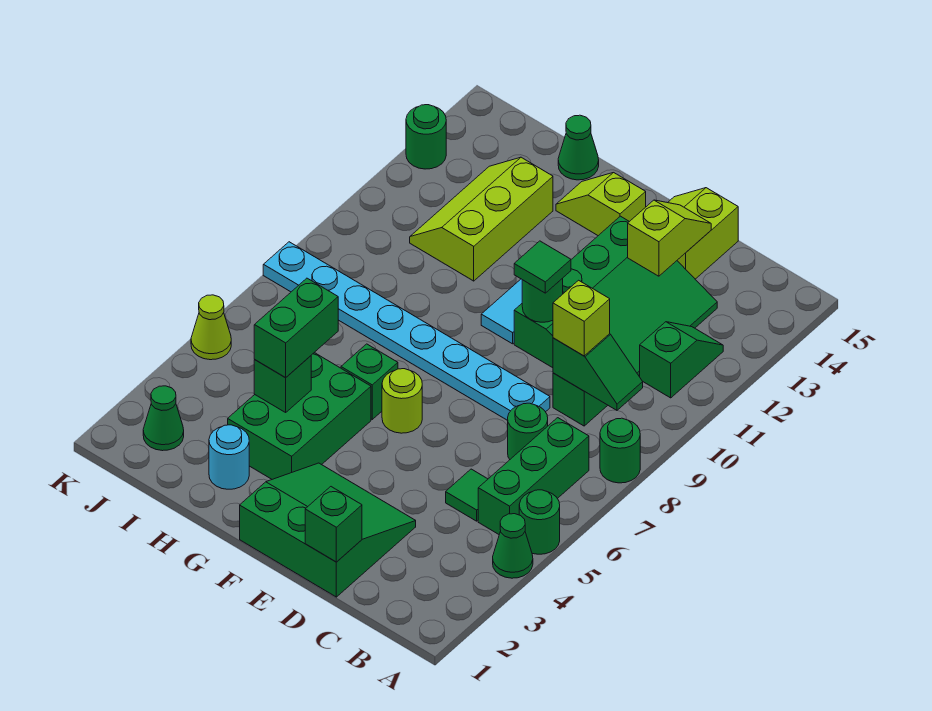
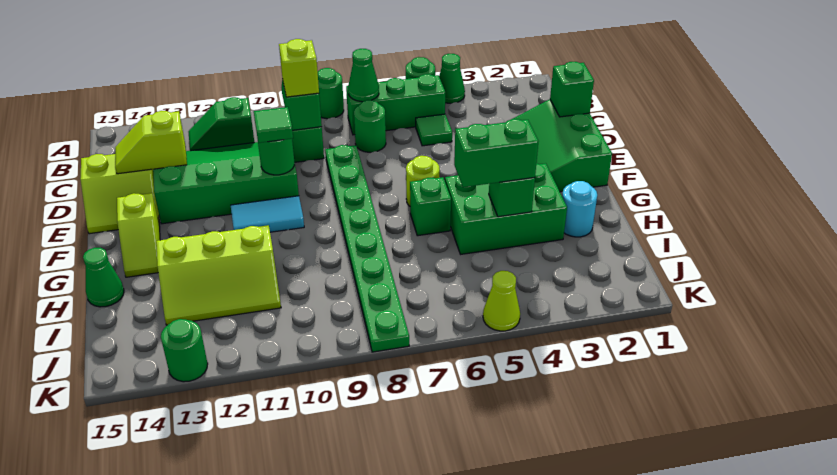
cyan 1x8 plate [263,242,550,420] -> green 1x8 plate [325,145,409,352]
green 1x1 cone [143,386,184,451] -> green 1x1 cone moved to [348,49,379,102]

